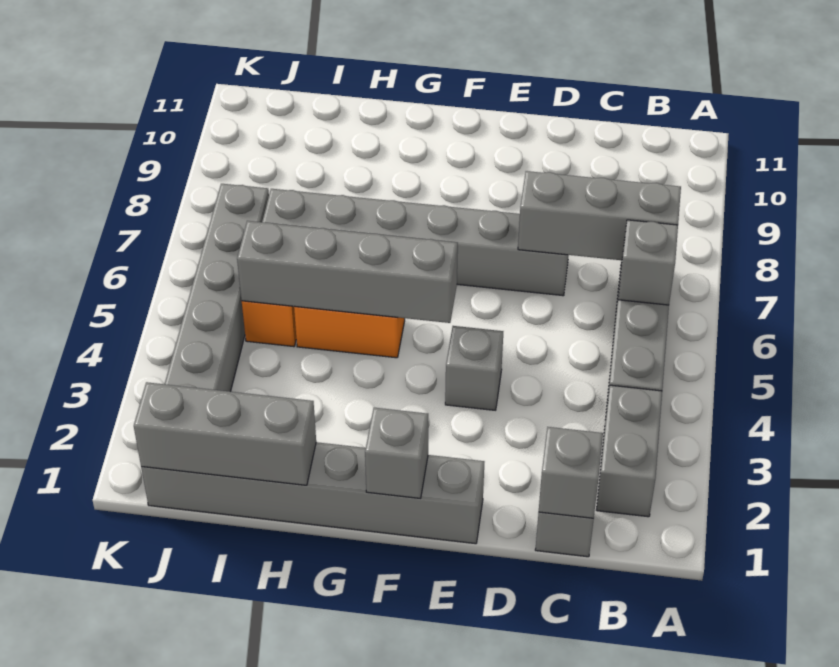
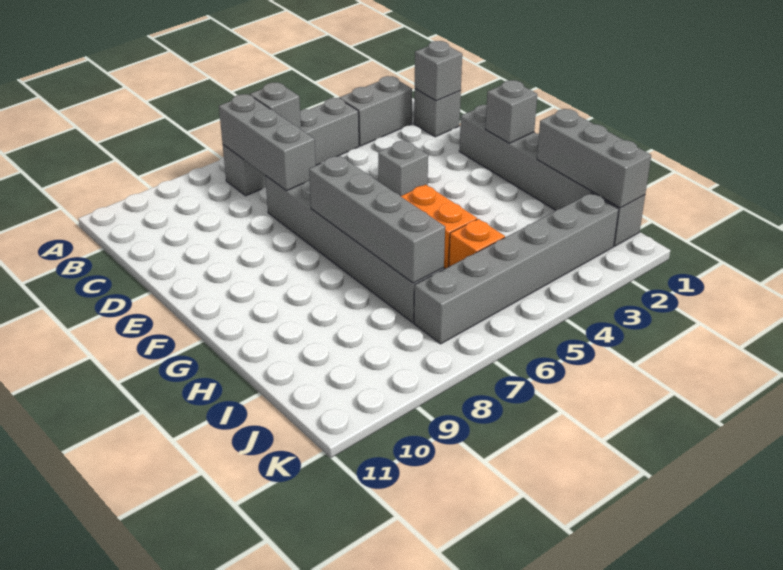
grey 1x4 brick [237,221,458,323] -> grey 1x4 brick moved to [309,156,445,283]

